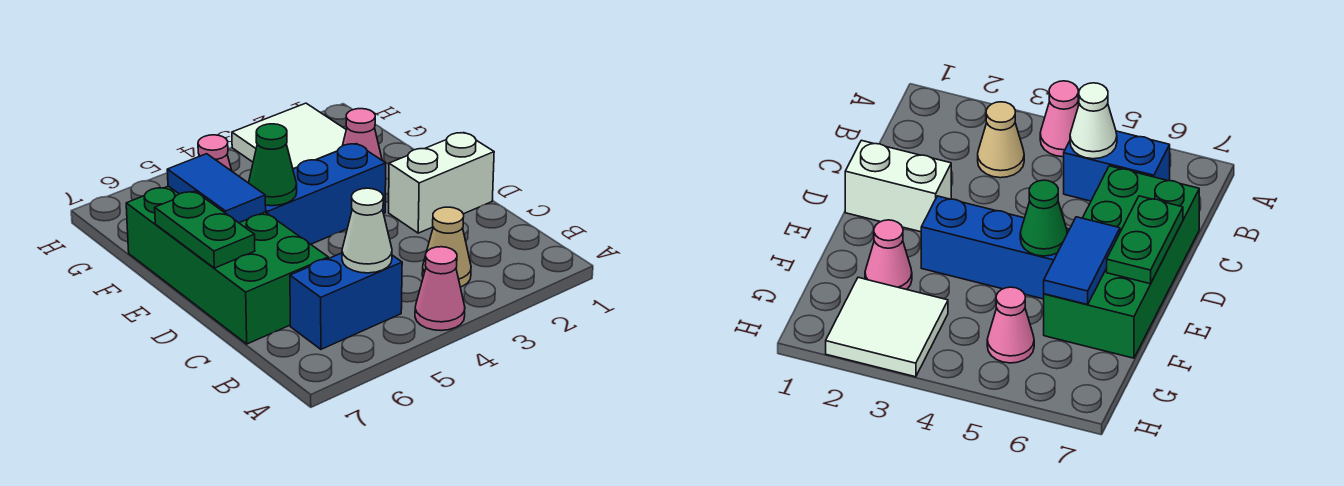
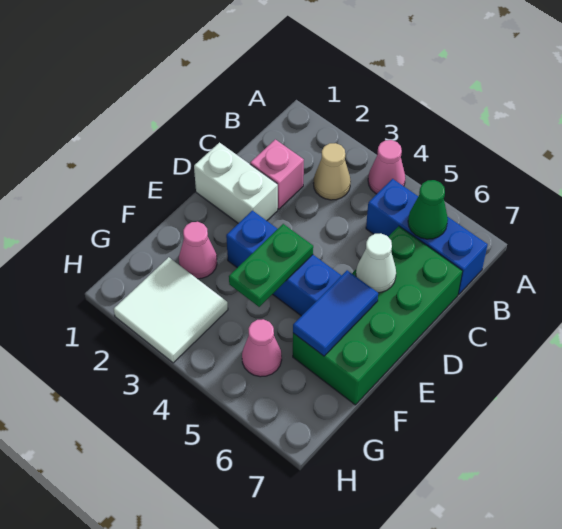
blue 1x2 brick [290,253,402,349] -> blue 1x3 brick [366,179,488,295]
white 1x1 cone [342,188,392,273] -> white 1x1 cone moved to [356,233,396,293]
none -> pink 1x1 brick [250,139,304,209]
green 1x2 plate [155,191,255,268] -> green 1x2 plate moved to [229,224,313,307]
green 1x1 cone [249,124,297,206] -> green 1x1 cone moved to [408,180,448,239]

